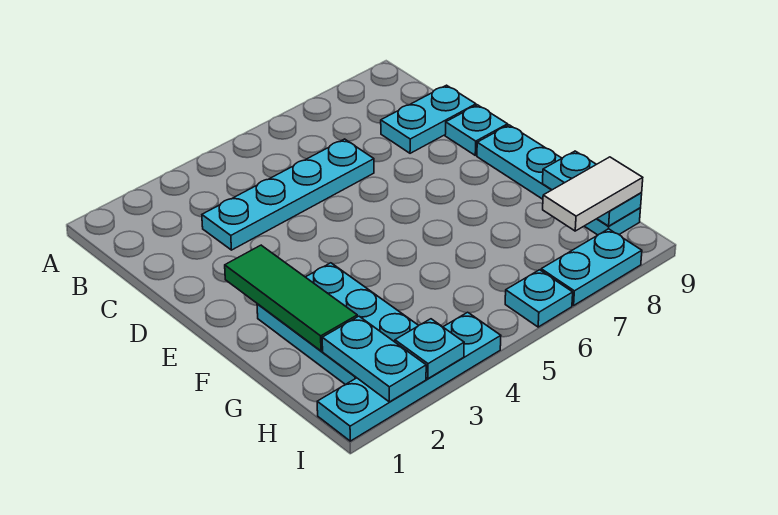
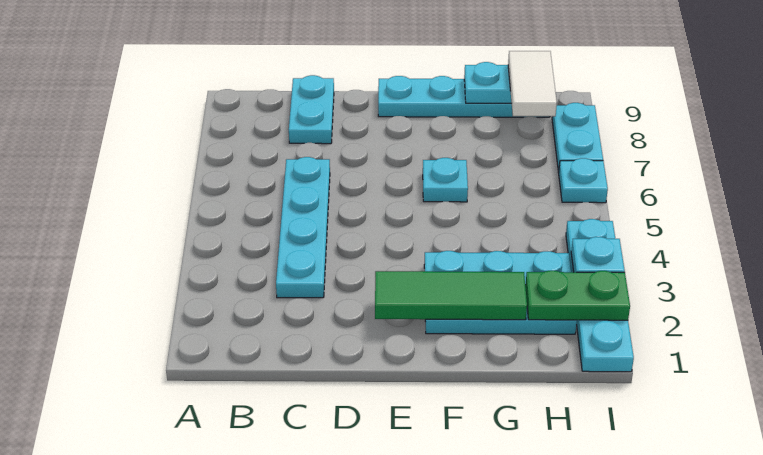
cyan 1x1 plate [445,105,508,155] -> cyan 1x1 plate moved to [423,158,468,202]
cyan 1x2 plate [322,316,426,402] -> green 1x2 plate [525,271,630,320]

